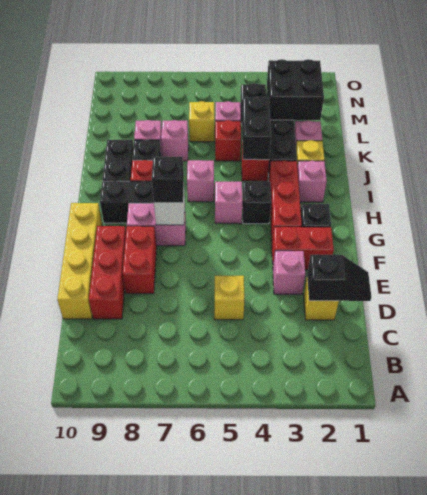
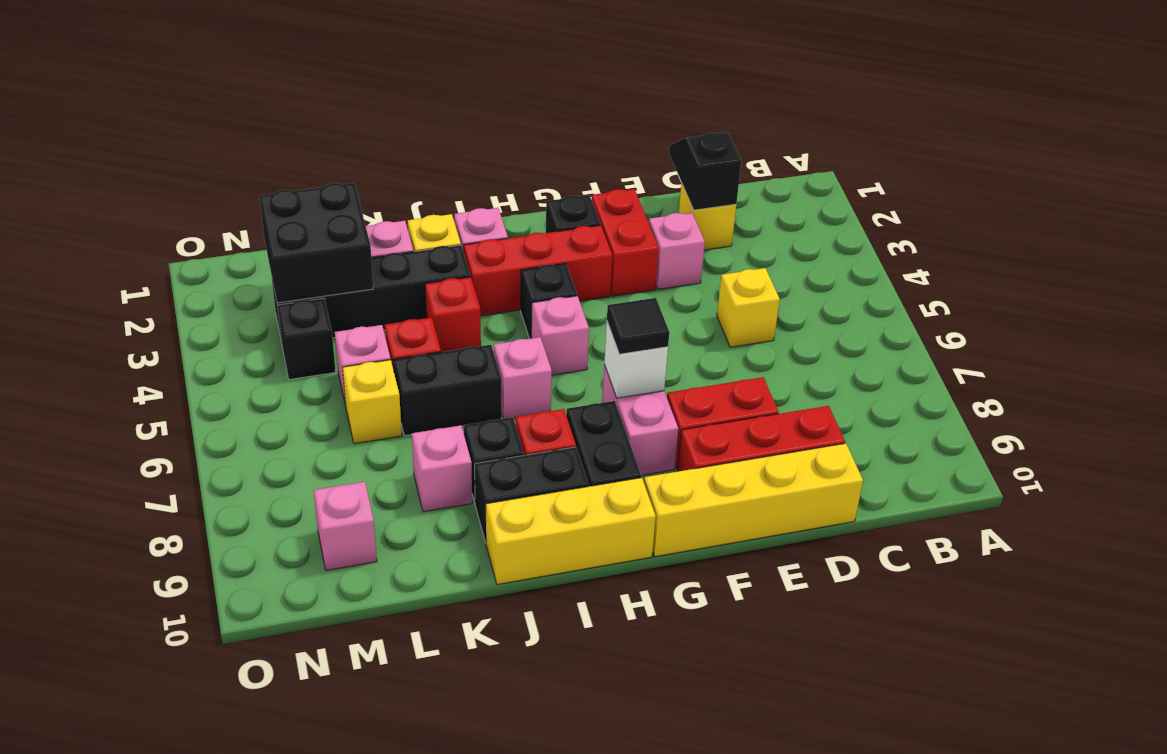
black 1x1 brick [152,156,184,203] -> black 1x1 tile [607,298,669,354]
none -> yellow 1x3 brick [486,478,656,584]
black 1x2 brick [242,97,271,160] -> black 1x2 brick moved to [393,345,502,436]
pink 1x1 brick [161,120,188,161] -> pink 1x1 brick moved to [313,482,377,570]

